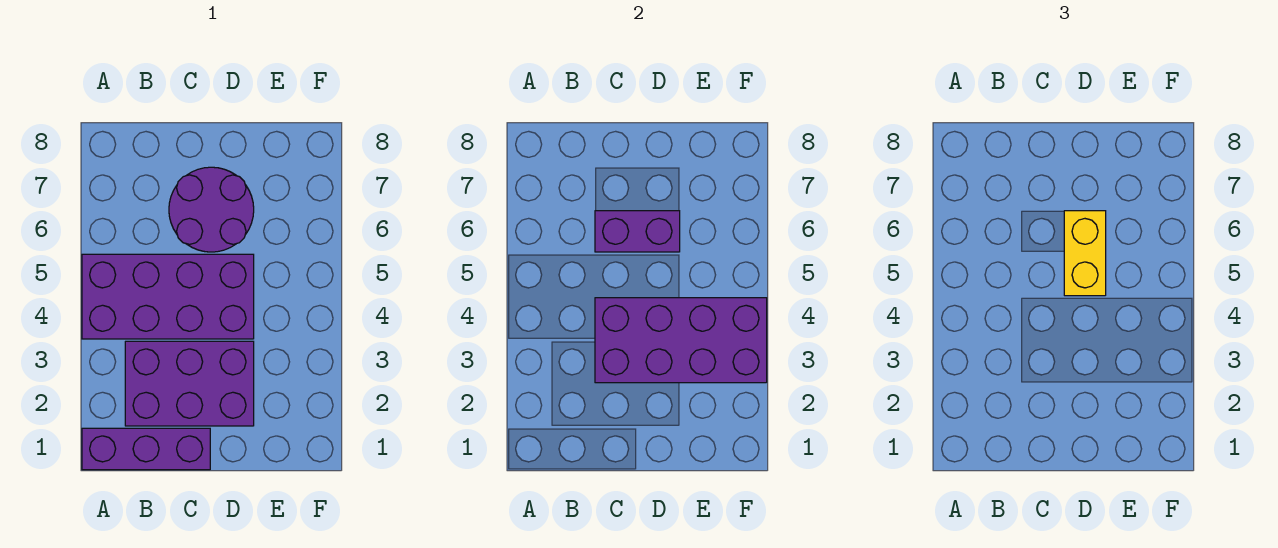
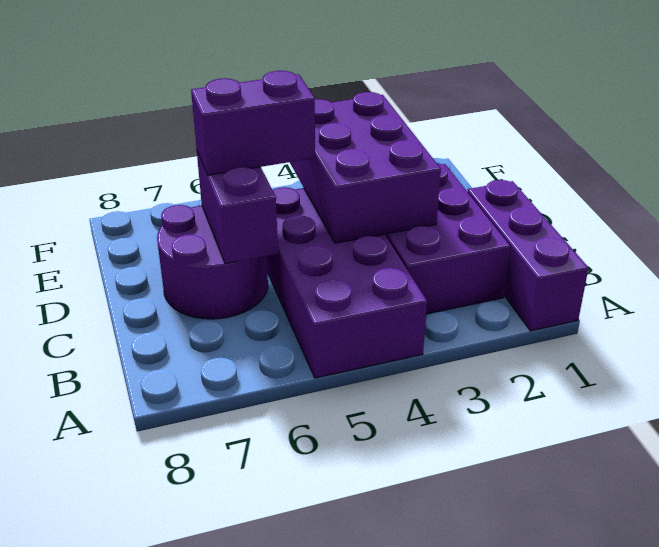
purple 2x4 brick [595,298,767,383] -> purple 2x3 brick [290,92,441,243]
yellow 1x2 brick [1064,211,1106,296] -> purple 1x2 brick [191,71,315,175]

